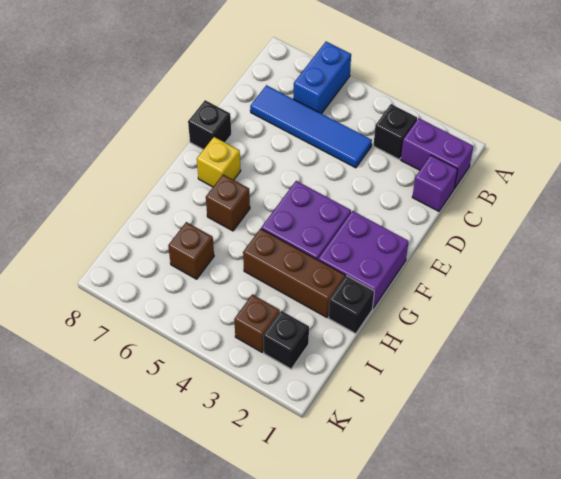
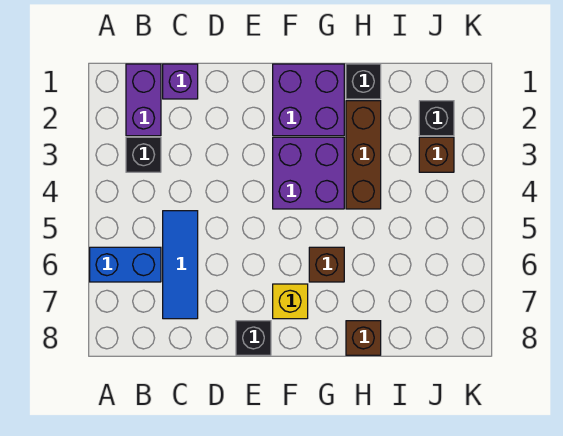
blue 1x4 tile [250,85,372,168] -> blue 1x3 tile [163,211,198,319]
brown 1x1 brick [168,222,214,279] -> brown 1x1 brick moved to [346,321,381,355]

